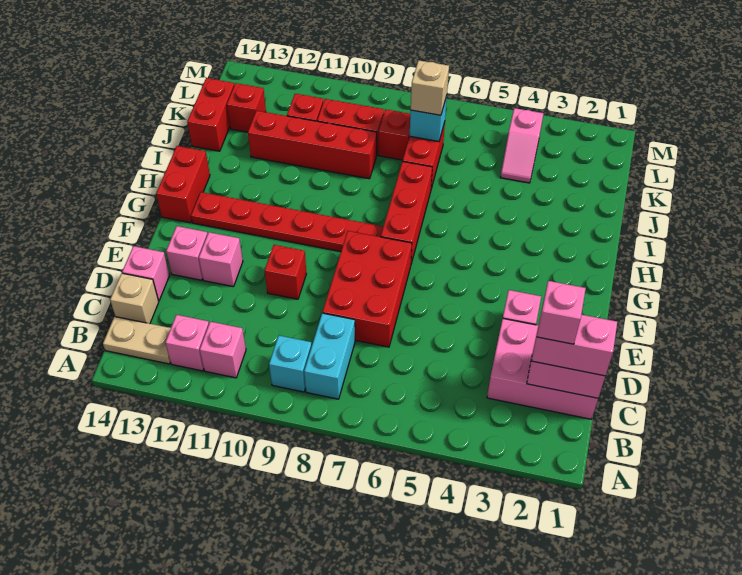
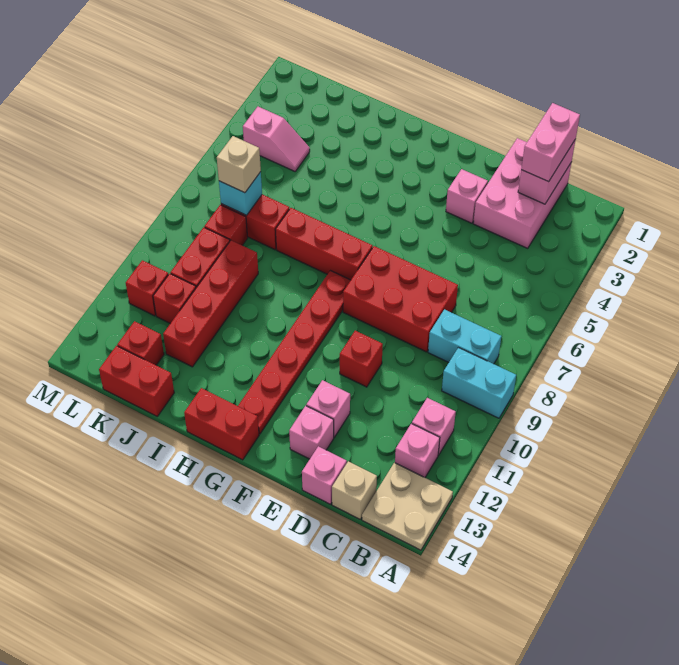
cyan 1x1 brick [269,335,312,392] -> cyan 1x2 brick [442,348,516,418]
tan 1x2 plate [103,317,171,364] -> tan 2x2 plate [362,463,453,550]
pink 1x1 brick [537,281,586,344] -> none
none -> red 1x1 brick [126,260,168,316]

